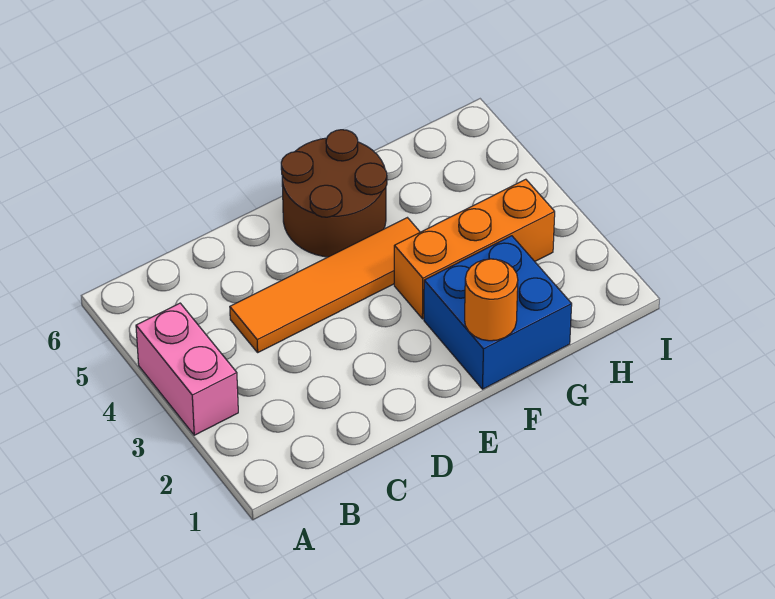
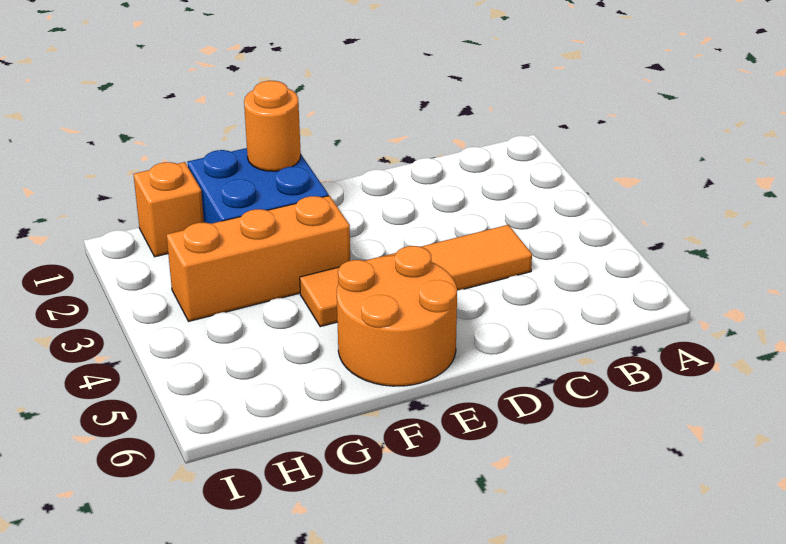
pink 1x2 brick [136,303,238,435] -> none
brown 2x2 round brick [281,130,387,257] -> orange 2x2 round brick [337,246,457,386]
none -> orange 1x1 brick [134,162,204,257]

